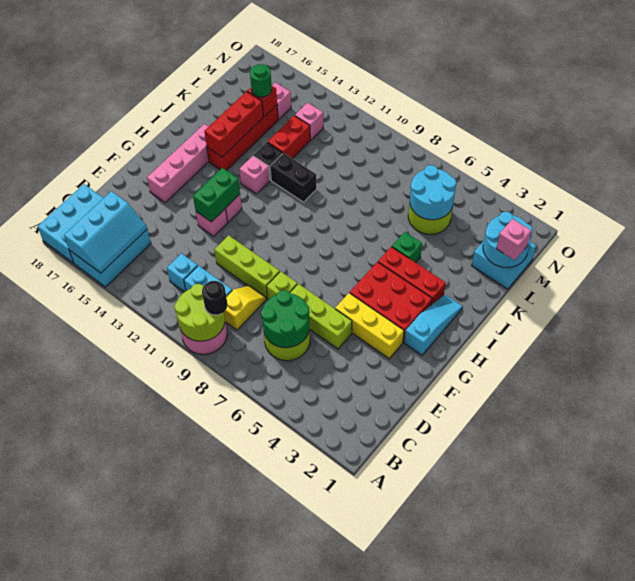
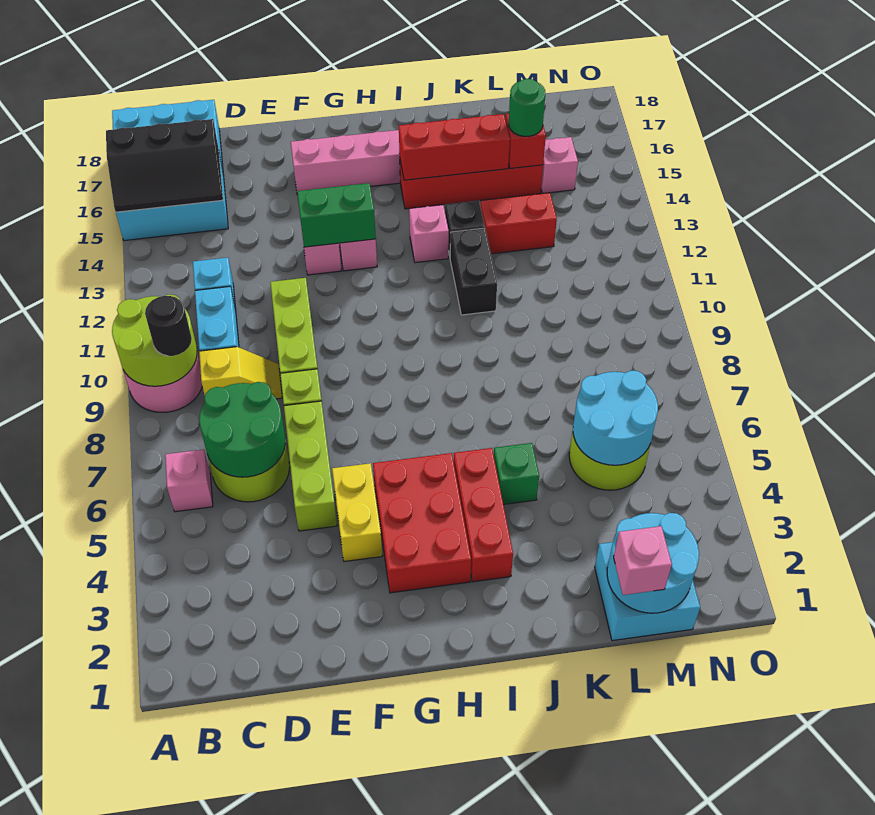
cyan 2x3 slope [64,191,147,273] -> black 2x3 slope [106,119,223,212]
yellow 1x3 brick [335,293,404,359] -> yellow 1x2 brick [332,463,382,562]
cyan 1x3 slope [404,295,463,355] -> none
pink 1x1 brick [295,103,323,140] -> pink 1x1 brick moved to [165,450,213,512]

